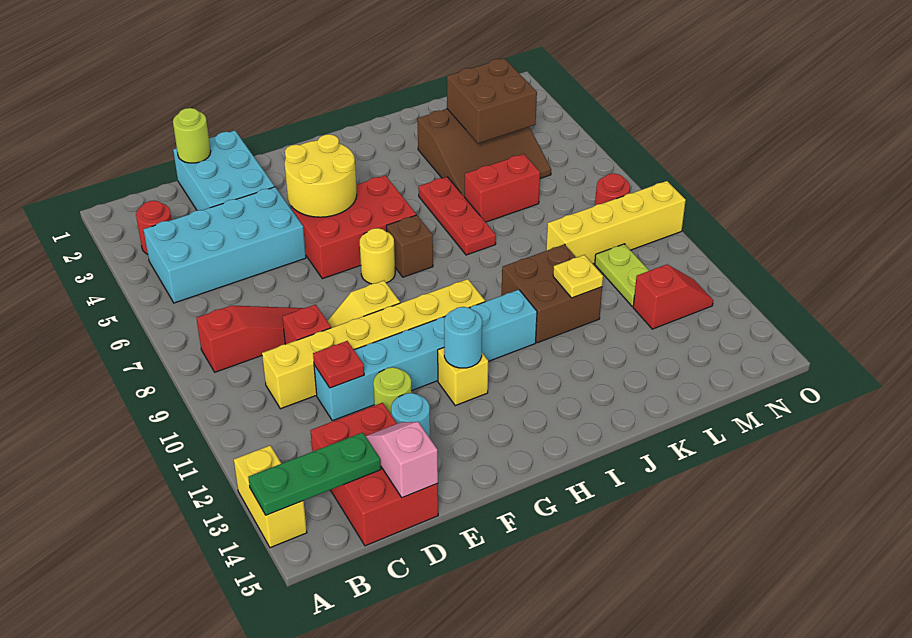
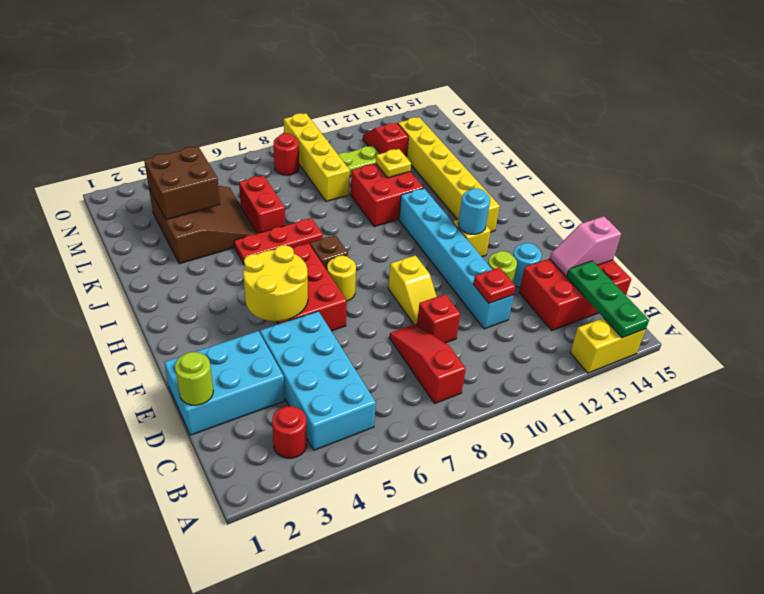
yellow 1x6 brick [262,279,485,409] -> yellow 1x6 brick moved to [398,117,500,232]
brown 2x2 brick [501,244,602,343] -> red 2x2 brick [351,164,423,227]

